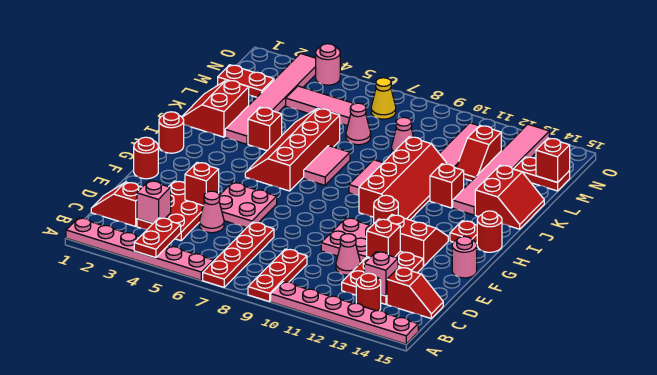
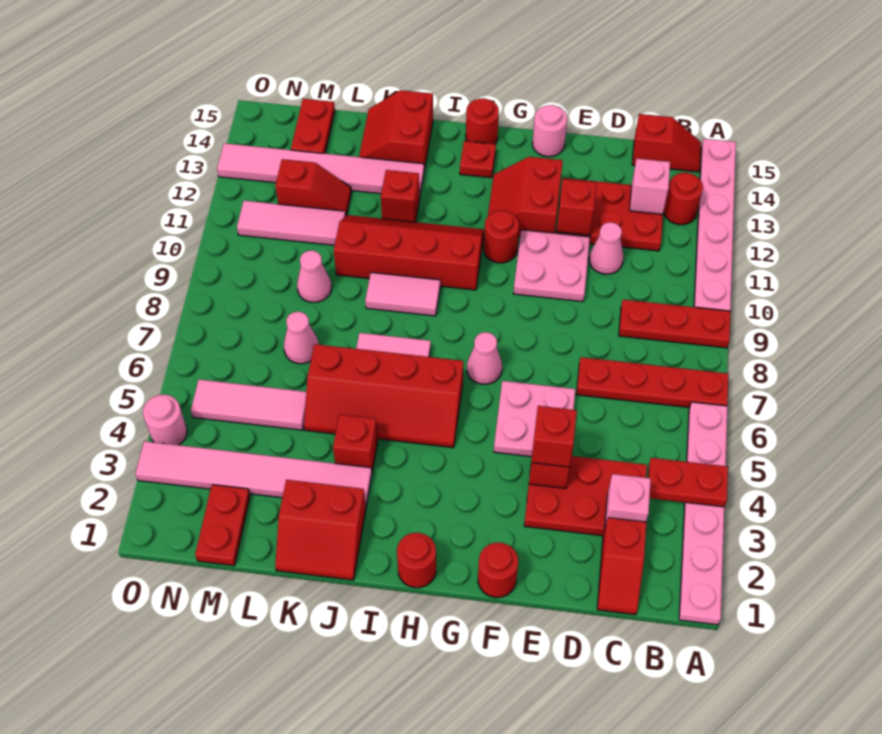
red 1x2 slope [387,267,443,318] -> red 1x2 slope turned to [632,114,701,172]
pink 1x1 cone [200,191,224,233] -> pink 1x1 cone moved to [467,332,502,384]
red 2x2 slope [475,165,544,229] -> red 2x2 slope turned to [359,90,433,170]
pink 1x3 tile [286,86,354,126] -> pink 1x3 tile turned to [191,379,306,430]
red 1x1 brick [536,138,570,182] -> red 1x1 brick moved to [531,406,577,467]
yellow 1x1 cone [371,78,396,119] -> none

